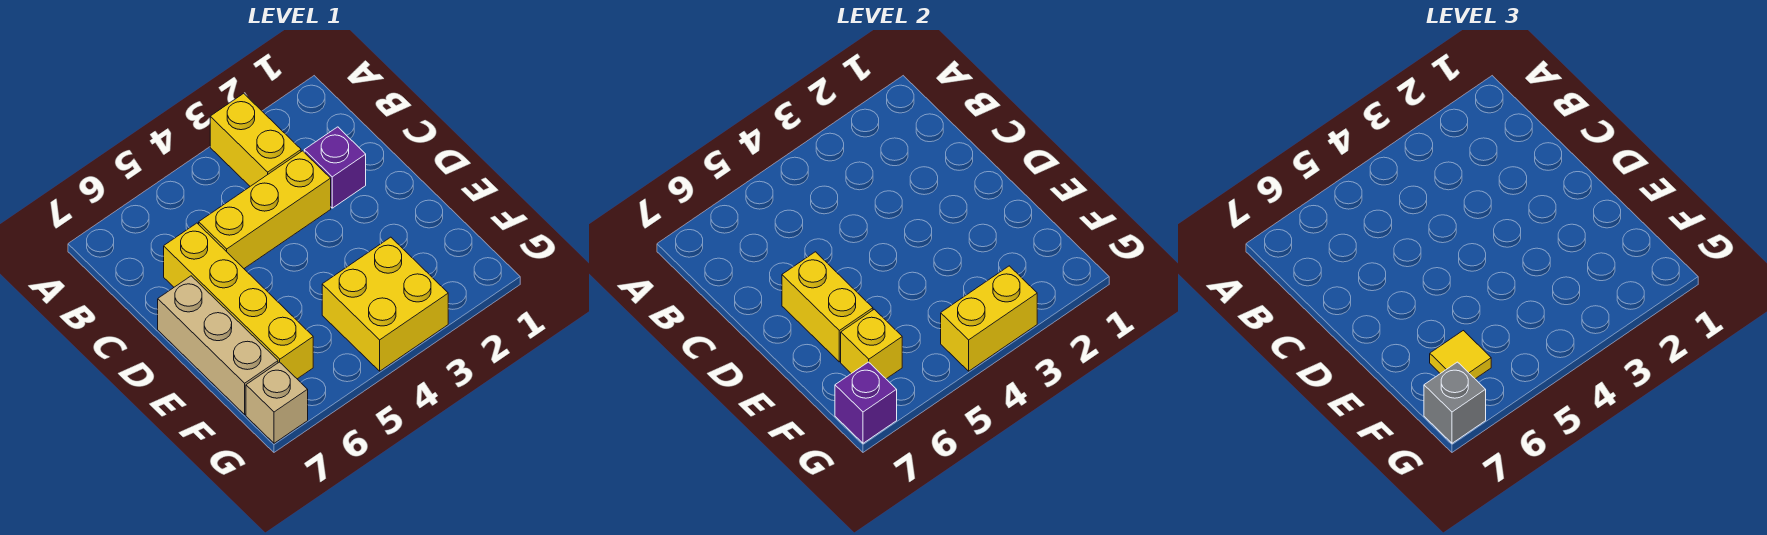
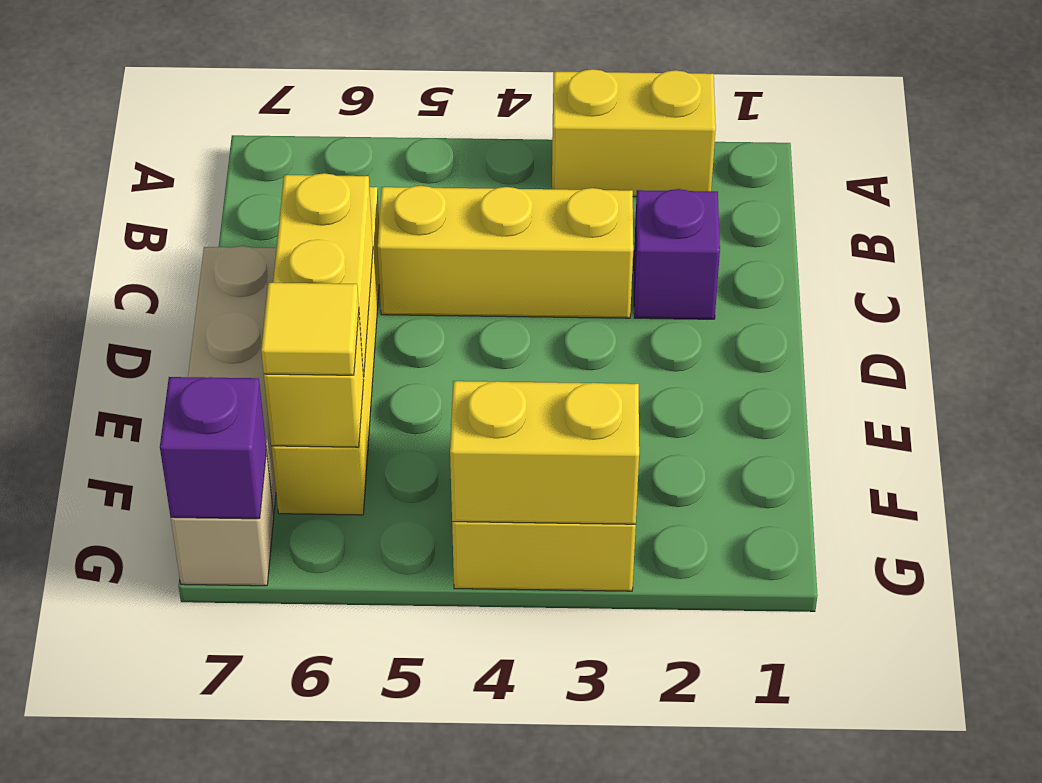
yellow 1x2 brick [210,93,301,186] -> yellow 1x2 brick turned to [552,69,716,197]
grey 1x1 brick [1424,362,1486,443] -> none

